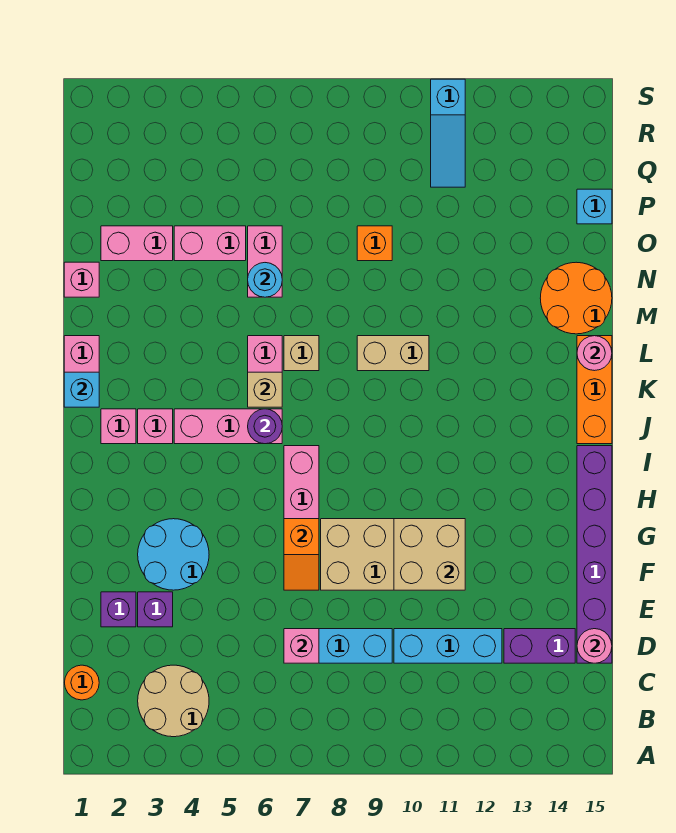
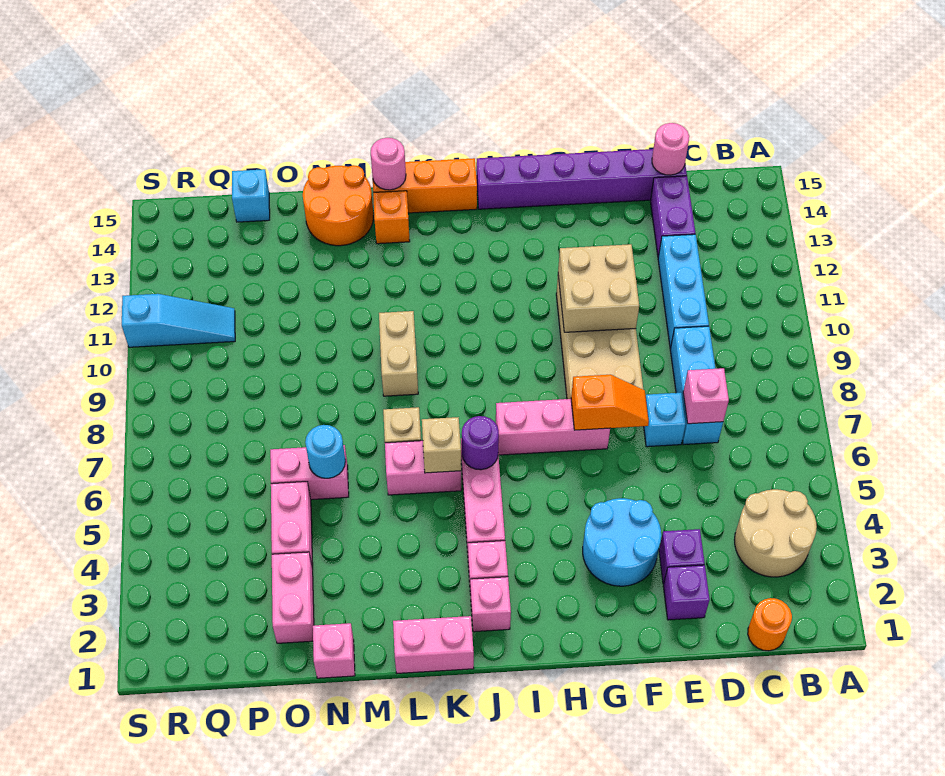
cyan 1x1 brick [64,372,99,407] -> cyan 1x1 brick moved to [644,393,686,447]
orange 1x1 brick [357,226,392,261] -> orange 1x1 brick moved to [373,191,410,244]

